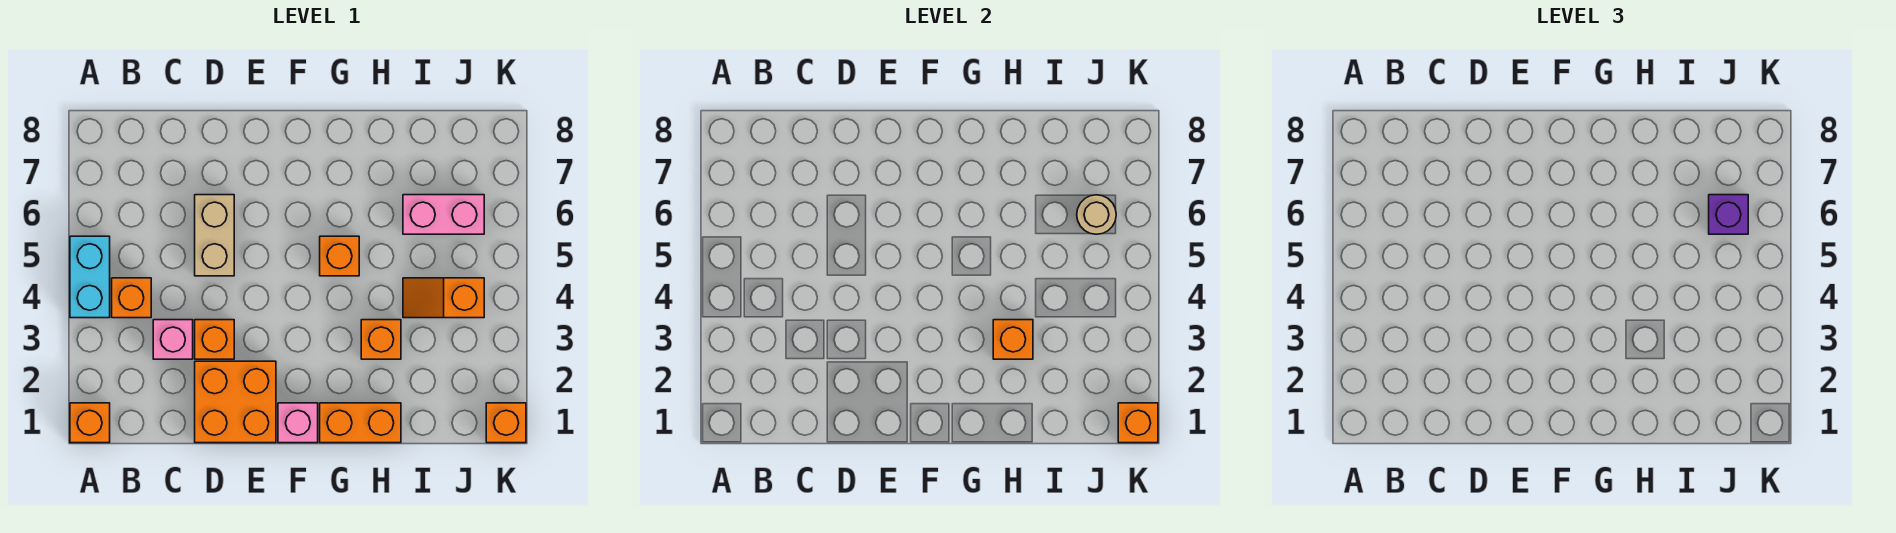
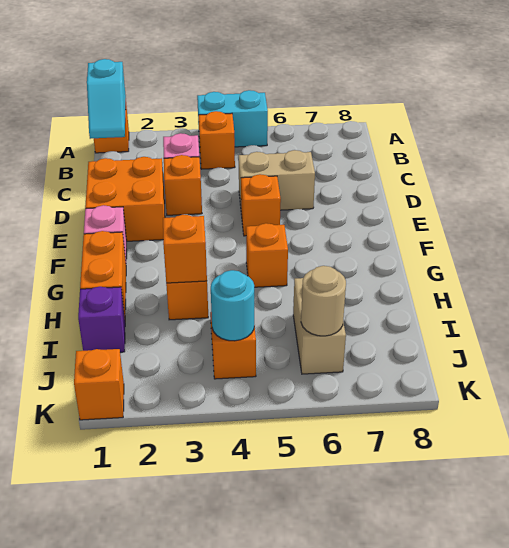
none -> cyan 1x2 slope [87,59,126,139]
pink 1x2 brick [403,195,484,234] -> tan 1x2 brick [293,278,346,374]
none -> cyan 1x1 round brick [211,270,254,341]
purple 1x1 brick [1709,195,1748,234] -> purple 1x1 brick moved to [78,287,125,352]
orange 1x1 brick [1118,403,1158,443] -> orange 1x1 brick moved to [241,174,281,236]

